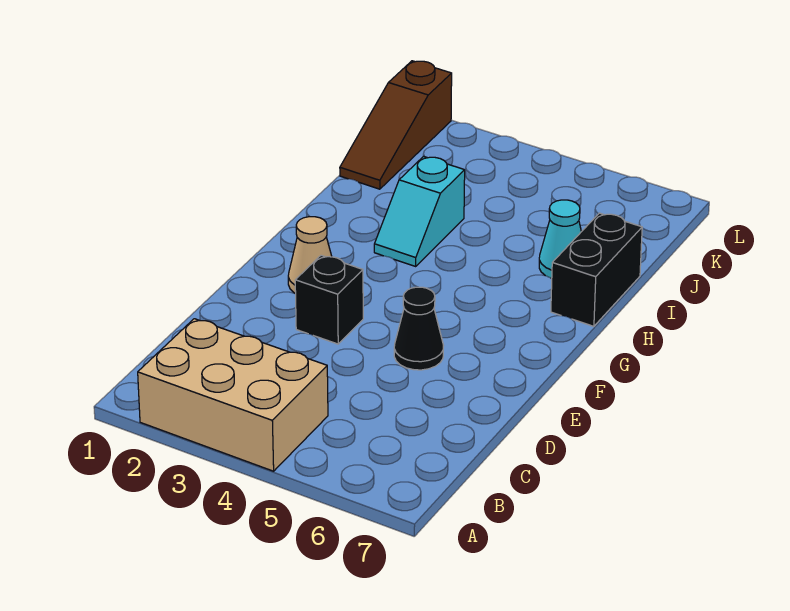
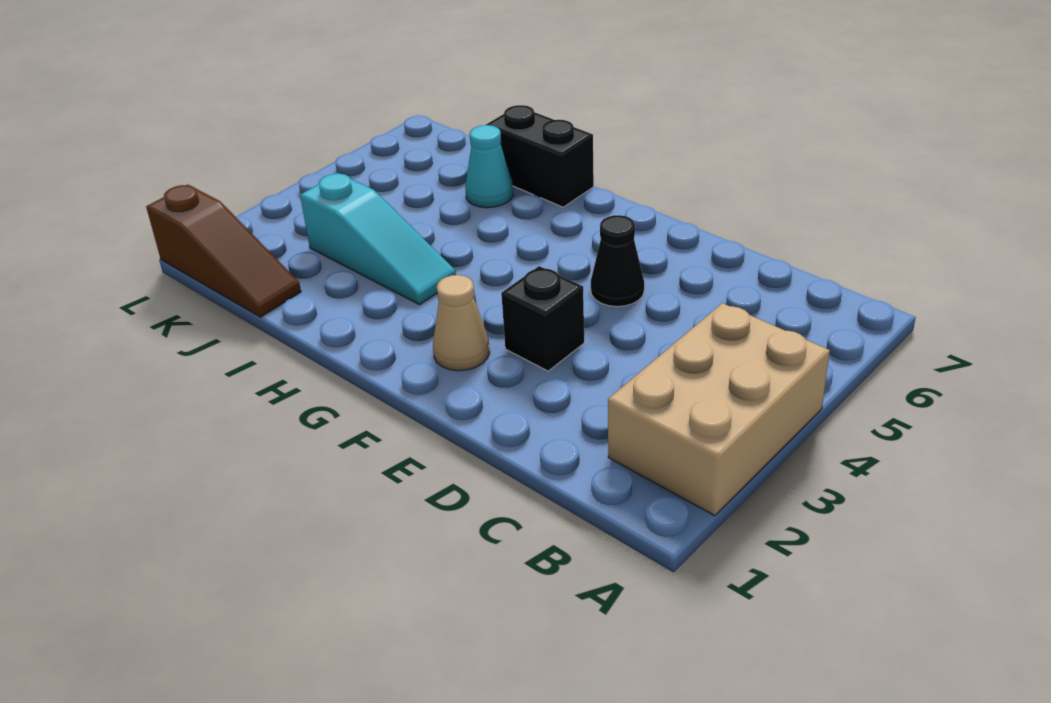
cyan 1x2 slope [374,156,465,266] -> cyan 1x3 slope [300,173,456,305]

